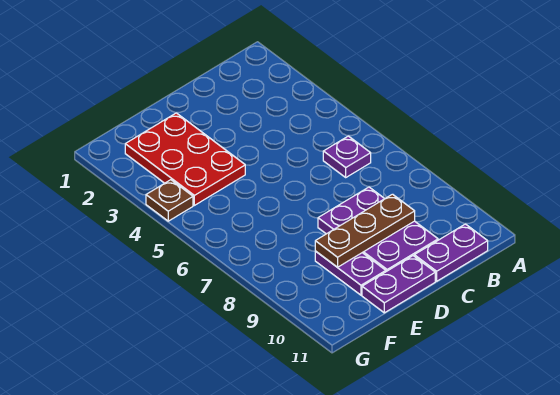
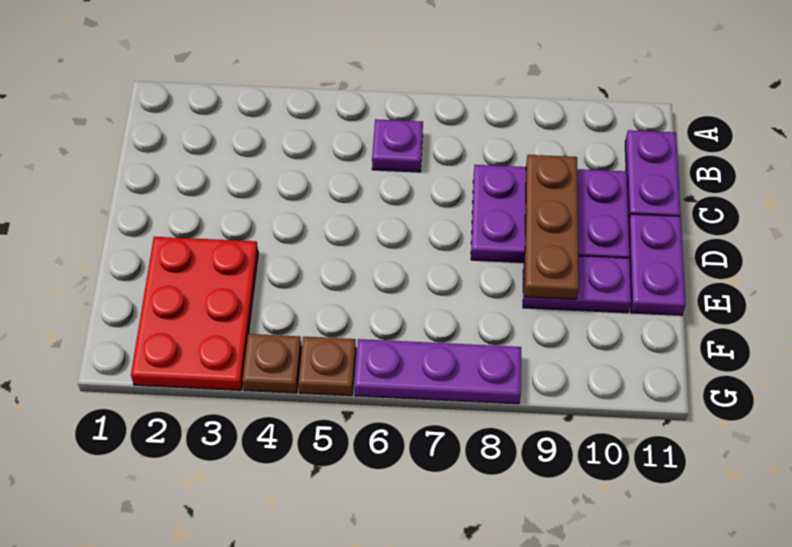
red 2x3 plate [125,113,245,205] -> red 2x3 plate turned to [131,237,258,390]
none -> brown 1x1 plate [298,337,356,396]
none -> purple 1x3 plate [355,339,521,404]

